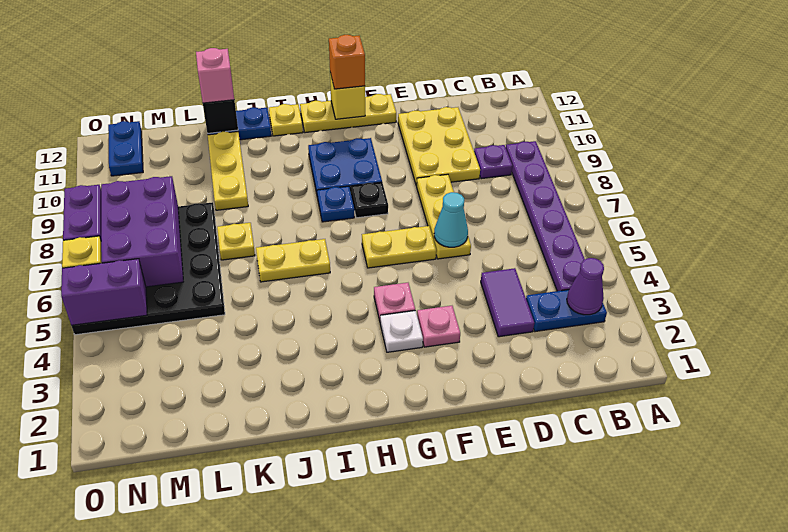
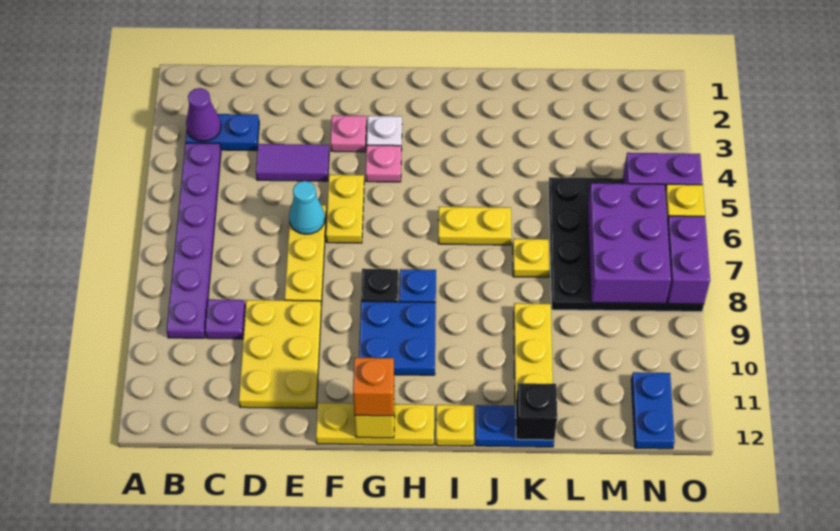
purple 1x2 tile [481,268,534,337] -> purple 1x2 tile turned to [256,144,329,181]
yellow 1x2 plate [362,226,436,268] -> yellow 1x2 plate turned to [326,175,364,243]
pink 1x1 brick [196,48,234,103] -> none

